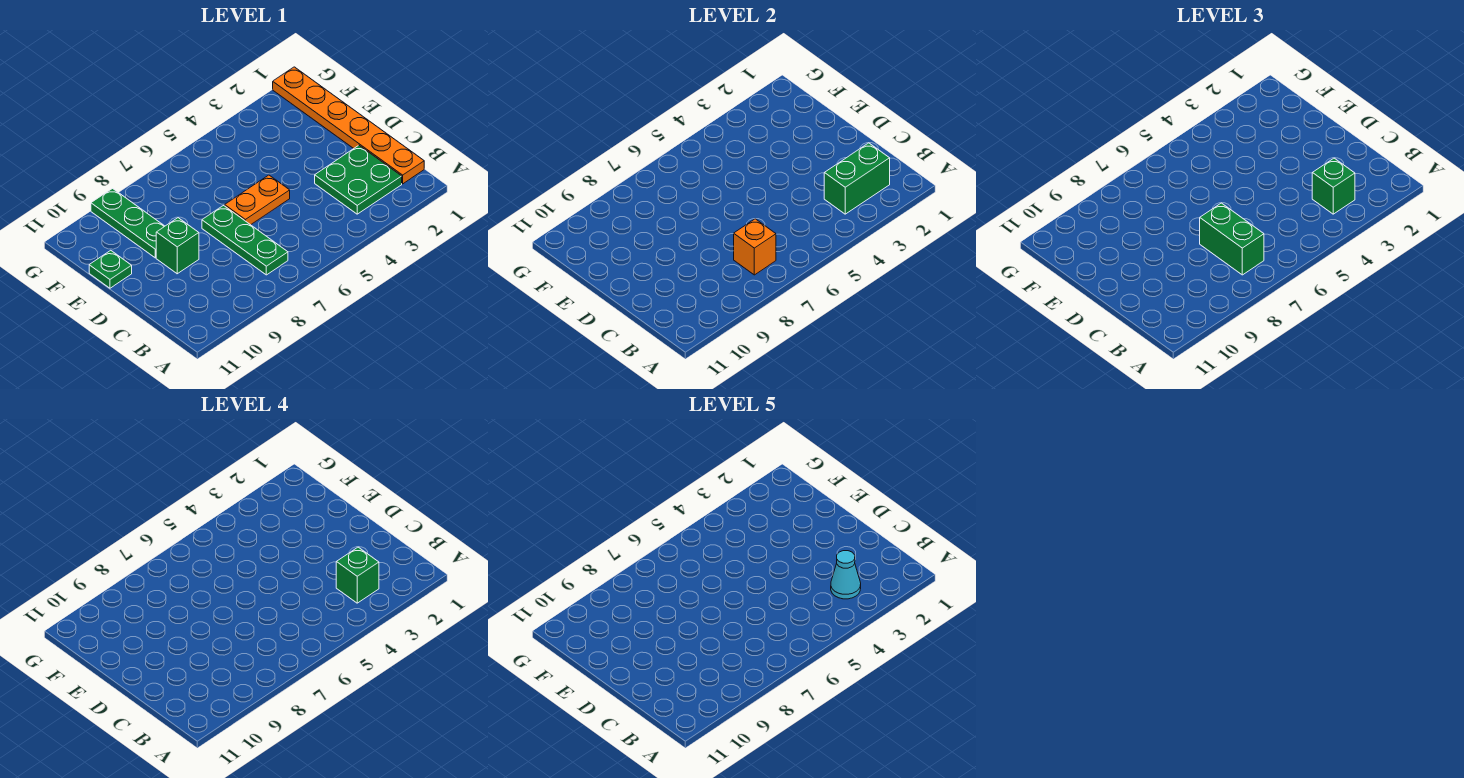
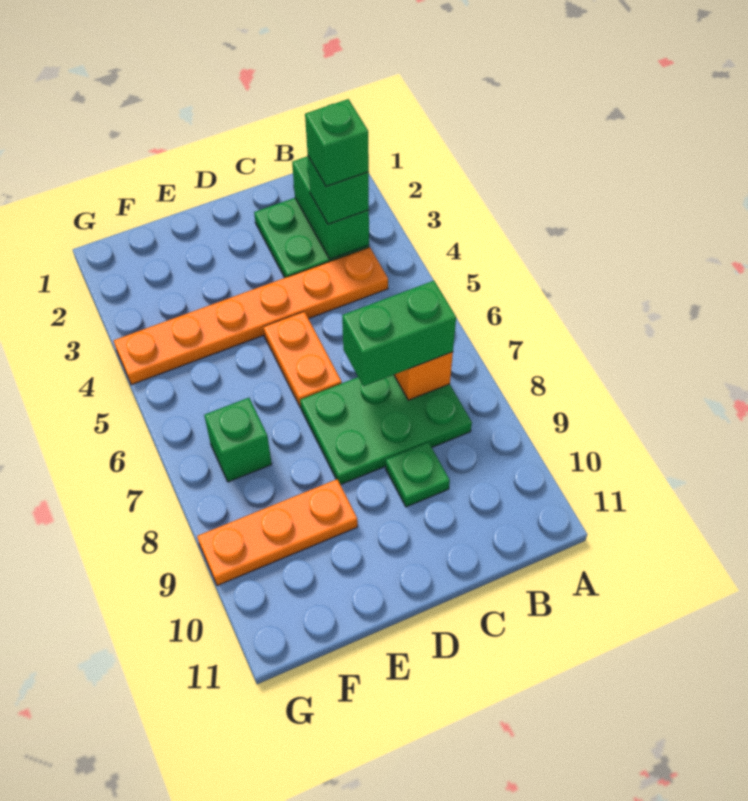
orange 1x6 plate [273,67,424,184] -> orange 1x6 plate moved to [114,247,388,385]
cyan 1x1 cone [831,551,861,599] -> none
green 1x3 plate [202,206,288,275] -> green 2x3 plate [300,375,472,485]
green 1x1 brick [156,218,199,274] -> green 1x1 brick moved to [204,398,272,482]
green 1x3 plate [91,189,165,258] -> orange 1x3 plate [197,479,358,586]
green 1x1 plate [89,250,132,288] -> green 1x1 plate moved to [385,442,450,507]

